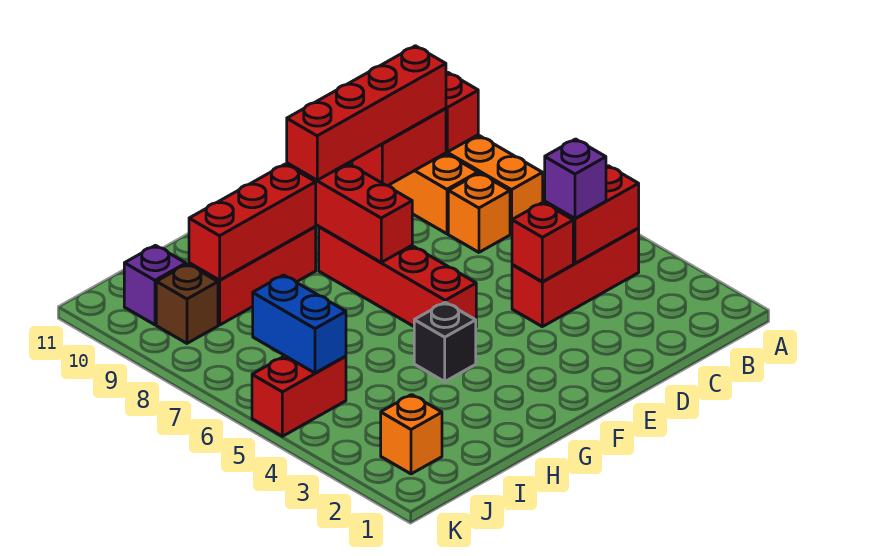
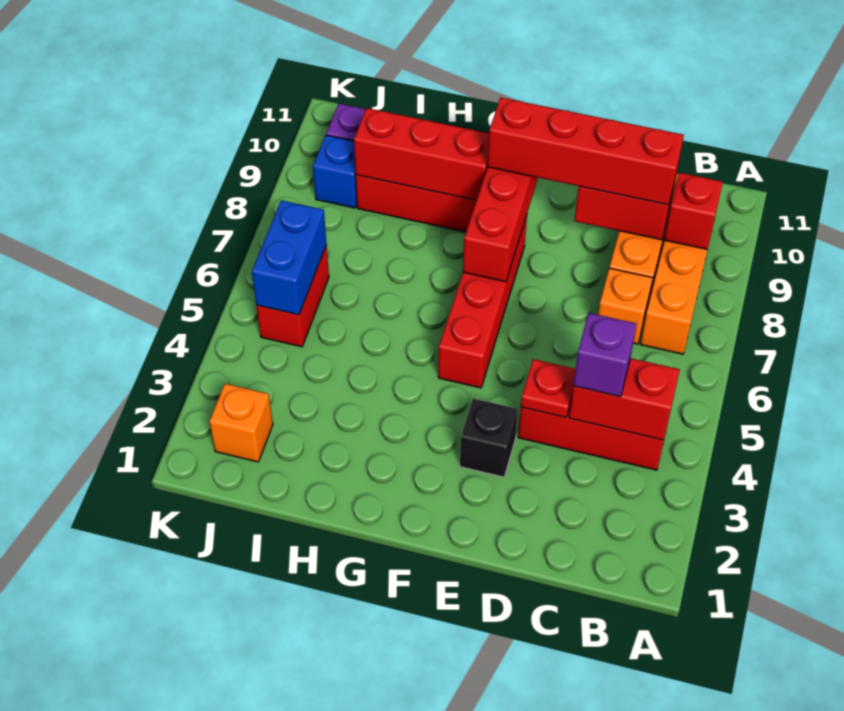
red 1x1 brick [512,203,573,282] -> red 1x1 plate [521,359,575,418]
black 1x1 brick [414,302,476,382] -> black 1x1 brick moved to [460,399,518,477]
red 1x2 brick [252,356,346,436] -> red 1x2 brick turned to [256,245,329,347]
brown 1x1 brick [156,264,218,343] -> blue 1x1 brick [313,135,357,208]

